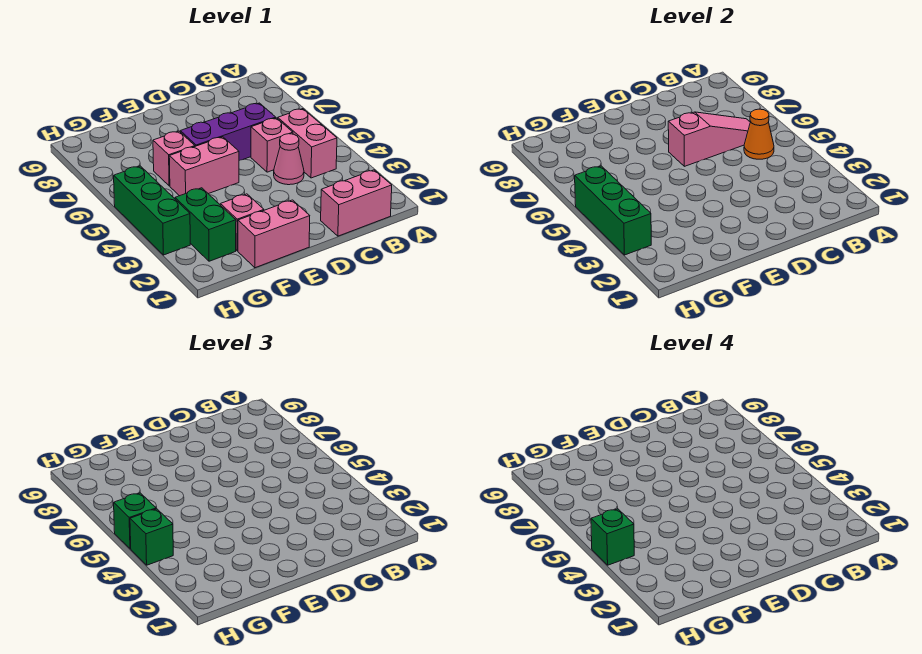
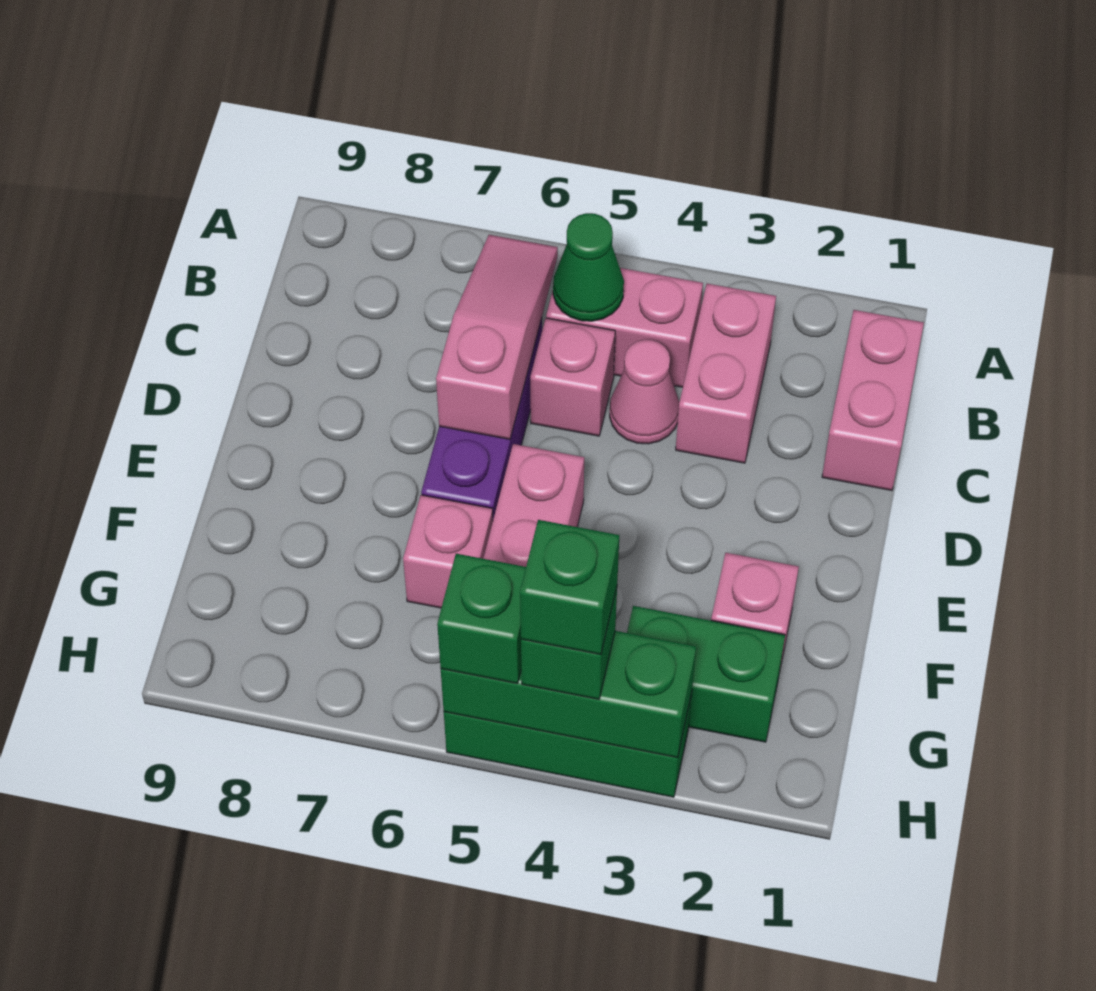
orange 1x1 cone [744,109,774,159] -> green 1x1 cone [553,213,624,321]
pink 1x2 brick [238,200,310,268] -> pink 1x2 brick moved to [676,284,776,463]

